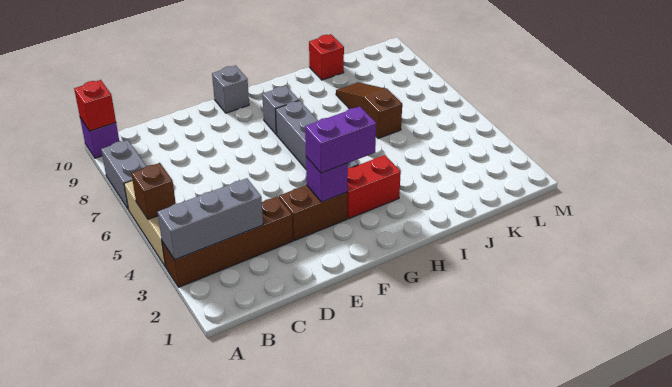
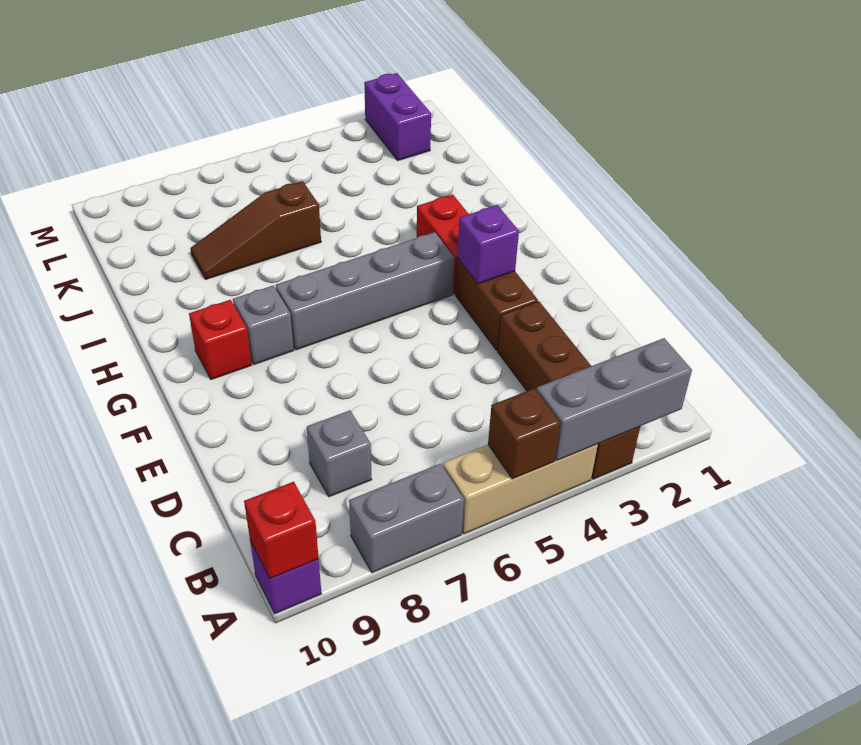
grey 1x3 brick [158,178,263,260] -> grey 1x3 brick turned to [537,338,692,460]
purple 1x2 brick [305,106,376,173] -> purple 1x2 brick moved to [364,73,431,160]
grey 1x1 brick [212,66,249,113] -> grey 1x1 brick moved to [307,410,372,497]
red 1x1 brick [309,34,344,80] -> red 1x1 brick moved to [189,300,252,380]

